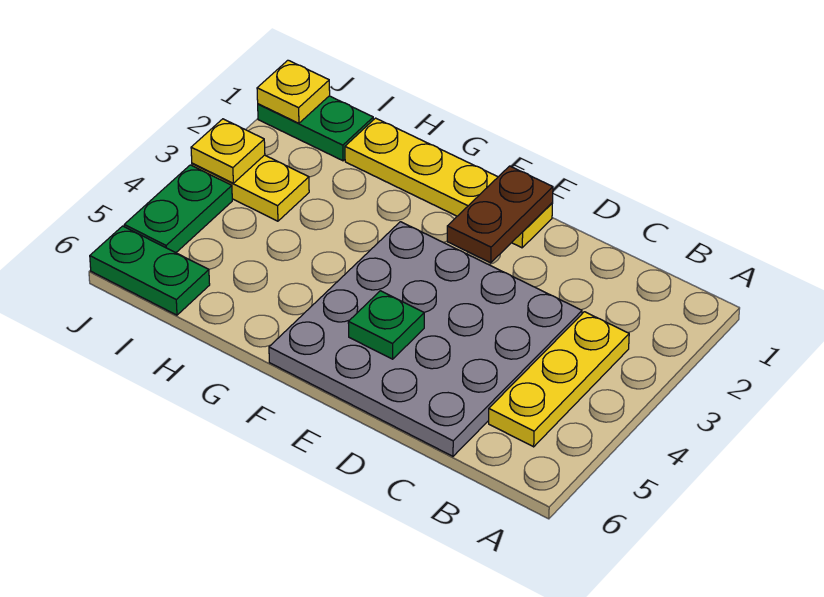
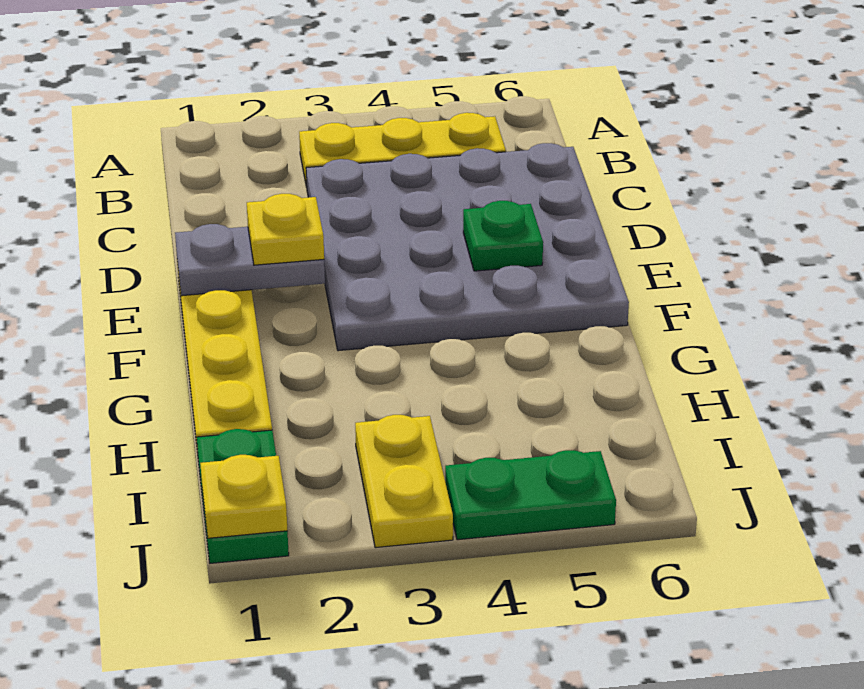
brown 1x2 plate [447,166,553,263] -> grey 1x2 plate [175,224,325,296]
green 1x2 plate [90,226,210,315] -> none
yellow 1x1 plate [191,119,265,183] -> yellow 1x1 plate moved to [247,194,324,265]

